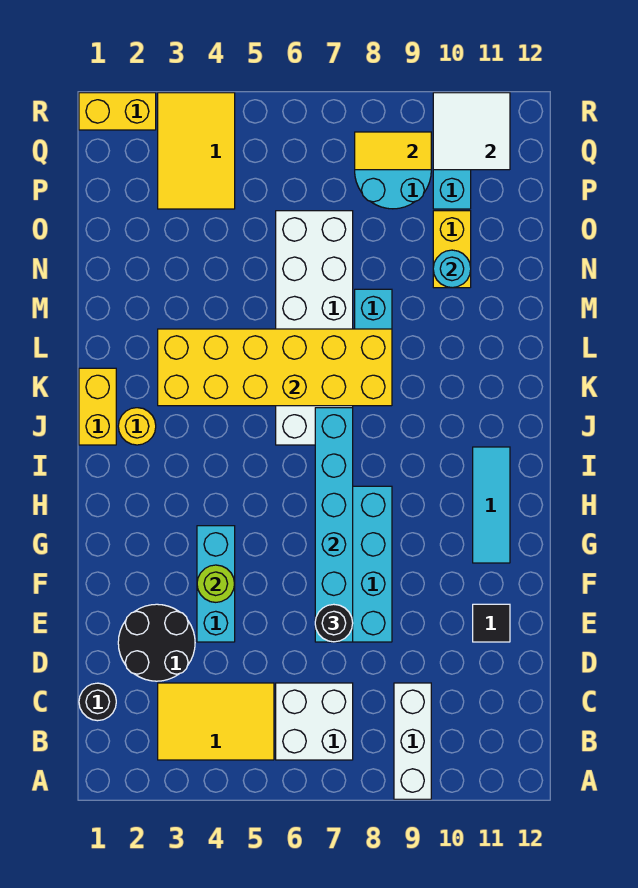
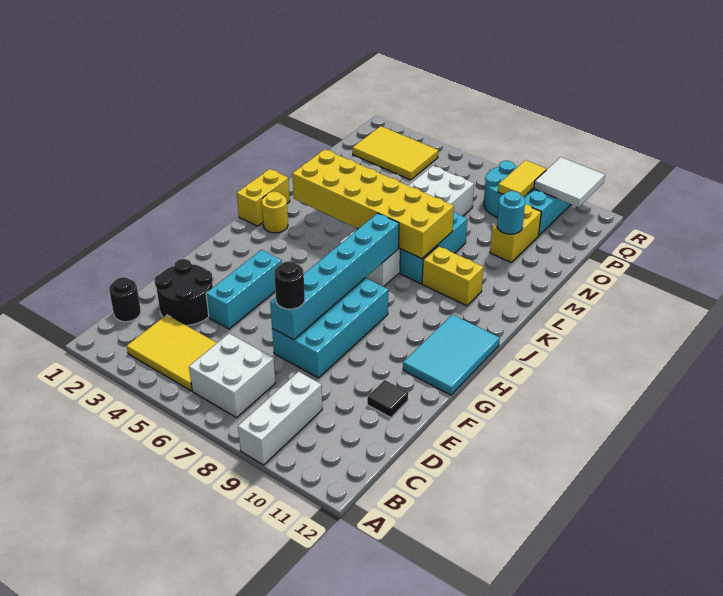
lime 1x1 round brick [197,565,235,602] -> none
cyan 1x3 tile [473,447,510,563] -> cyan 2x3 tile [403,314,500,395]
yellow 2x3 tile [158,93,235,209] -> yellow 2x3 tile turned to [353,126,438,180]
yellow 1x2 tile [355,132,431,170] -> yellow 1x2 tile turned to [498,160,546,197]
yellow 1x2 brick [79,93,156,130] -> yellow 1x2 brick moved to [422,246,484,306]

